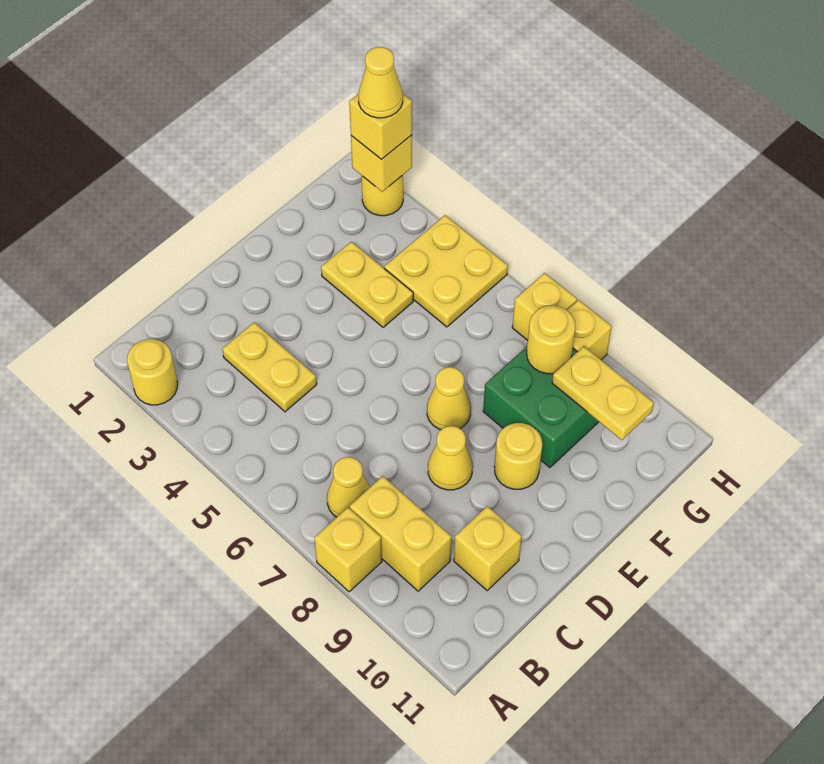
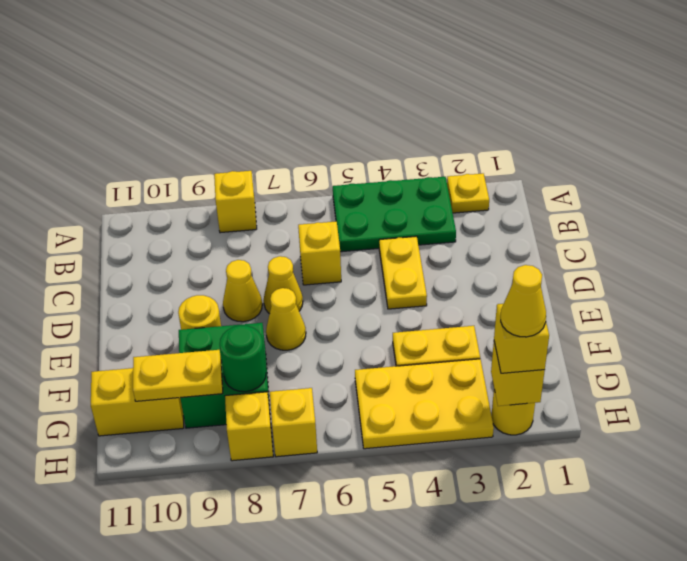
yellow 1x1 round brick [127,339,178,405] -> yellow 1x1 plate [447,173,489,213]
none -> green 2x3 plate [333,177,456,252]
yellow 1x1 cone [327,457,370,517] -> yellow 1x1 cone moved to [264,256,303,314]
yellow 1x2 brick [350,476,451,591] -> yellow 1x2 brick moved to [91,368,184,436]
yellow 1x2 plate [222,322,317,412] -> yellow 1x2 plate turned to [379,236,427,309]
yellow 1x1 brick [454,506,522,590] -> yellow 1x1 brick moved to [298,221,341,285]
yellow 2x2 plate [384,215,508,327] -> yellow 2x3 plate [355,359,494,449]
yellow 1x1 round brick [527,306,575,374] -> green 1x1 round brick [220,325,266,392]

